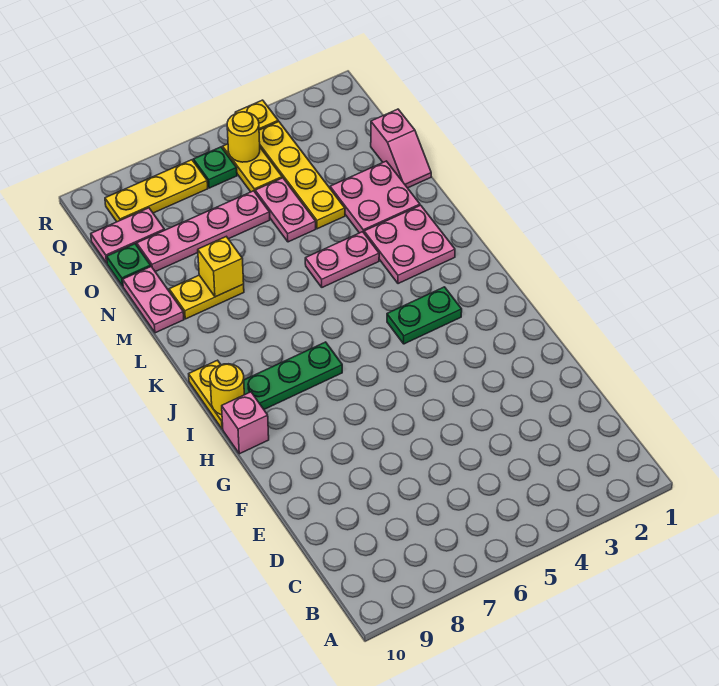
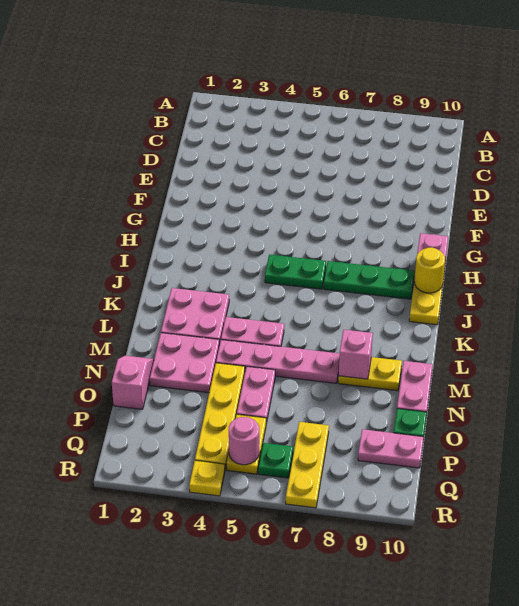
green 1x2 plate [387,287,462,344] -> green 1x2 plate moved to [265,255,326,289]
yellow 1x1 brick [198,237,244,297] -> pink 1x1 brick [339,330,373,379]
pink 1x4 plate [137,191,270,272] -> pink 1x4 plate moved to [216,340,340,383]
yellow 1x1 round brick [227,112,260,162] -> pink 1x1 round brick [229,417,259,465]
yellow 1x3 plate [105,160,208,222] -> yellow 1x3 plate turned to [286,422,329,508]

